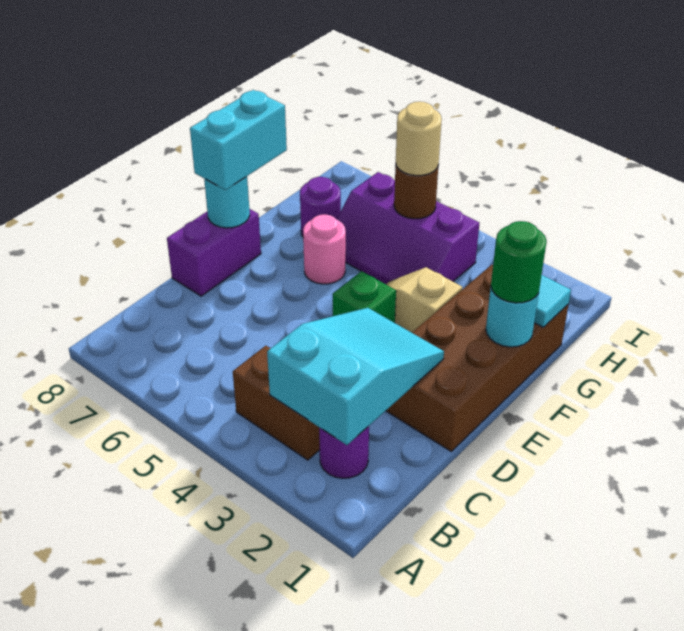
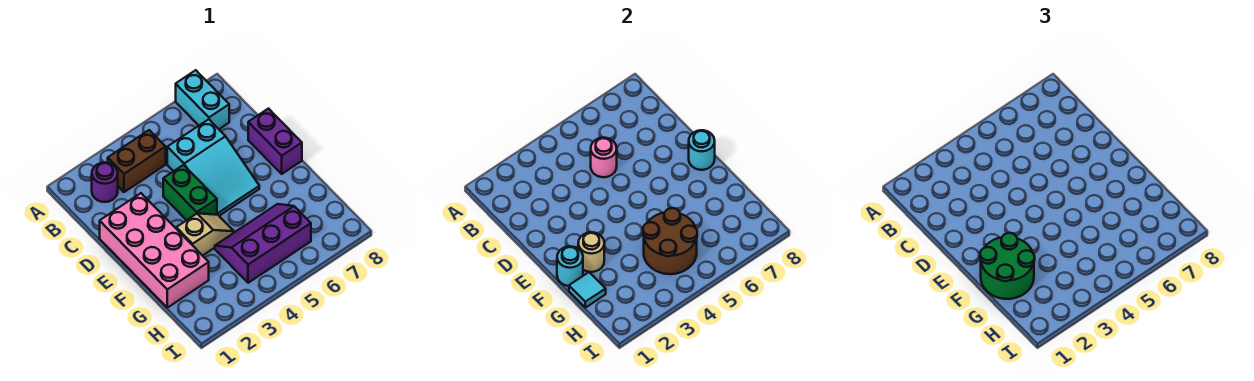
cyan 2x3 slope [267,308,444,445] -> cyan 2x3 slope moved to [167,119,259,216]
brown 2x4 brick [386,265,569,451] -> pink 2x4 brick [100,193,209,308]
green 1x1 brick [333,271,396,323] -> green 1x2 brick [163,165,217,220]
cyan 1x2 brick [190,90,287,190] -> cyan 1x2 brick moved to [176,70,229,129]
green 1x1 round brick [491,221,547,303] -> green 2x2 round brick [980,233,1035,299]
pink 1x1 round brick [303,214,346,284] -> pink 1x1 round brick moved to [591,138,617,177]
purple 1x1 round brick [300,177,341,236] -> none
brown 1x1 round brick [394,165,438,219] -> brown 2x2 round brick [643,208,697,274]
tan 1x1 round brick [396,102,442,176] -> tan 1x1 round brick moved to [578,232,604,272]

